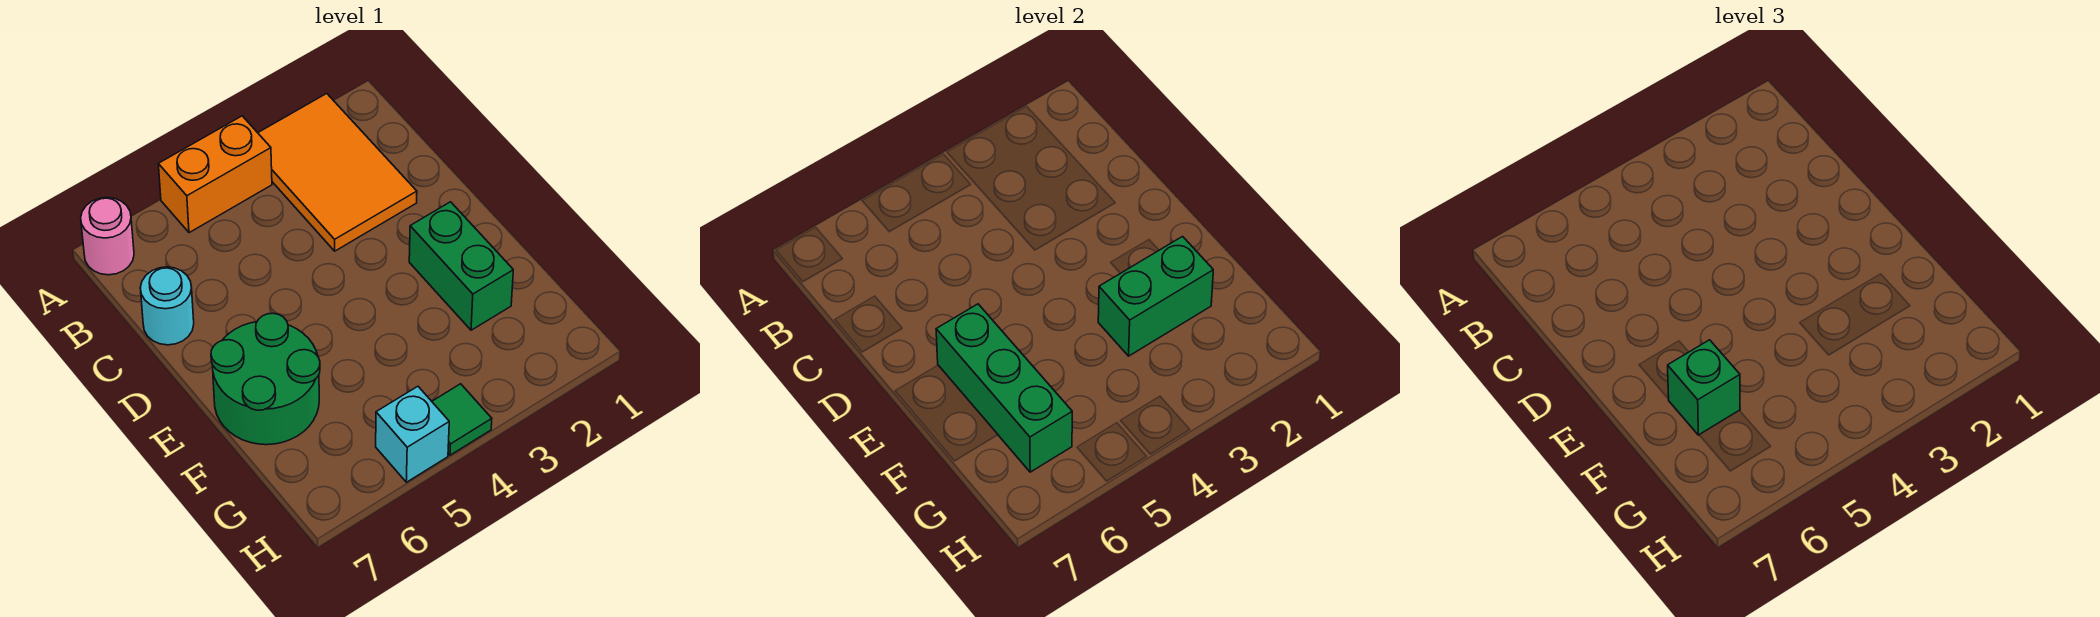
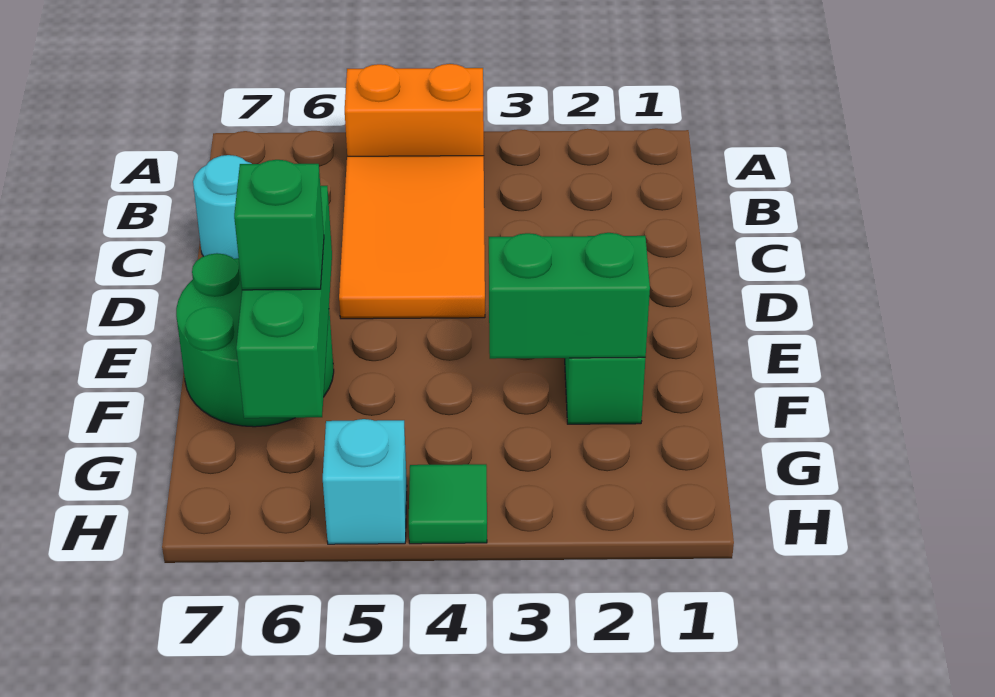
orange 2x3 tile [258,94,417,251] -> orange 2x3 tile moved to [339,156,485,319]
pink 1x1 round brick [81,197,134,275] -> none

